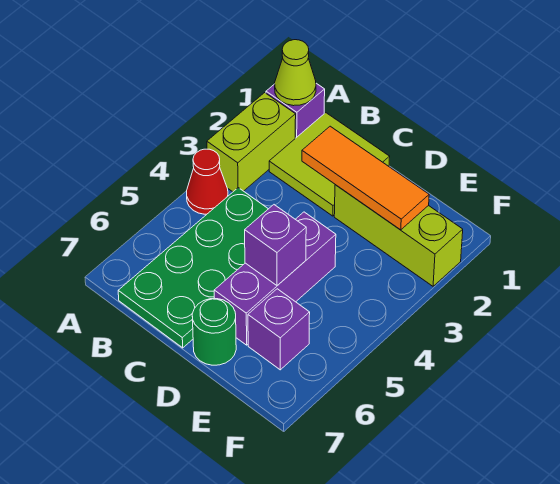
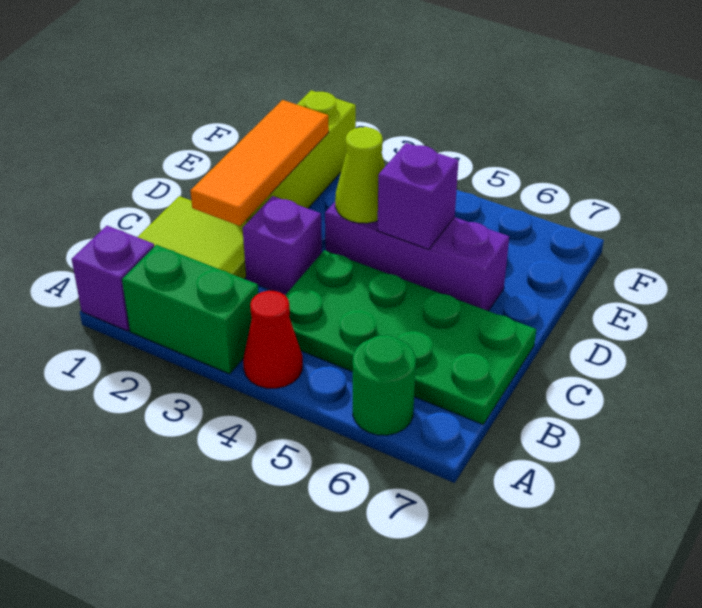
lime 1x1 cone [275,40,316,106] -> lime 1x1 cone moved to [335,127,385,223]
lime 1x2 brick [207,93,296,192] -> green 1x2 brick [122,245,258,374]
green 1x1 round brick [192,299,236,365] -> green 1x1 round brick moved to [353,335,416,435]
purple 1x1 brick [248,289,310,370] -> purple 1x1 brick moved to [243,196,322,295]

